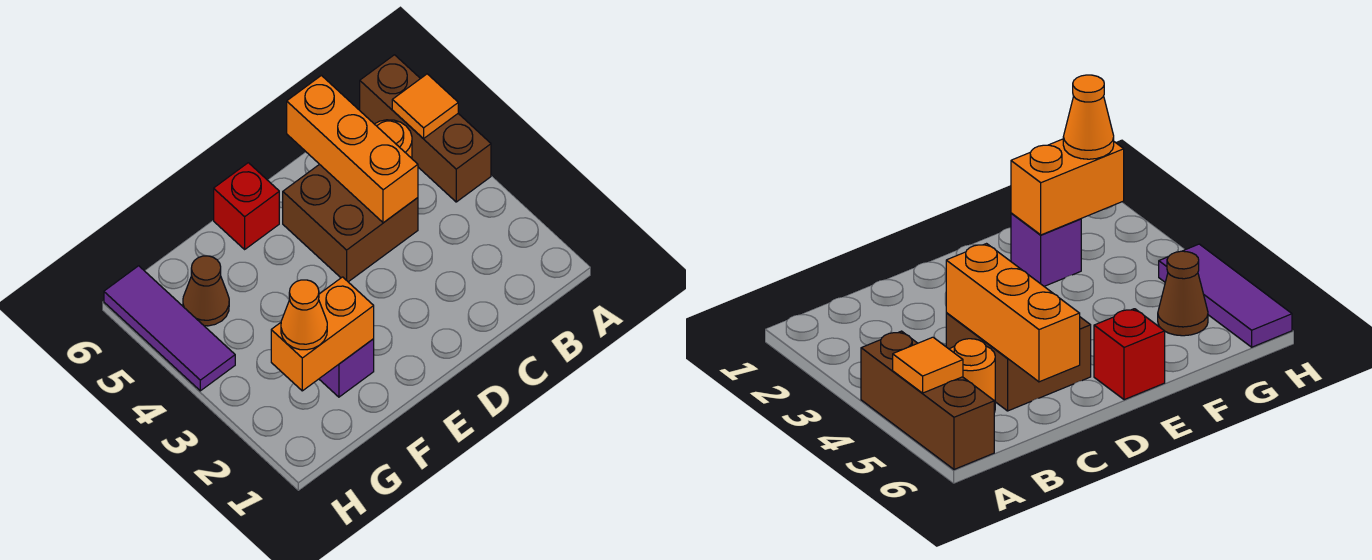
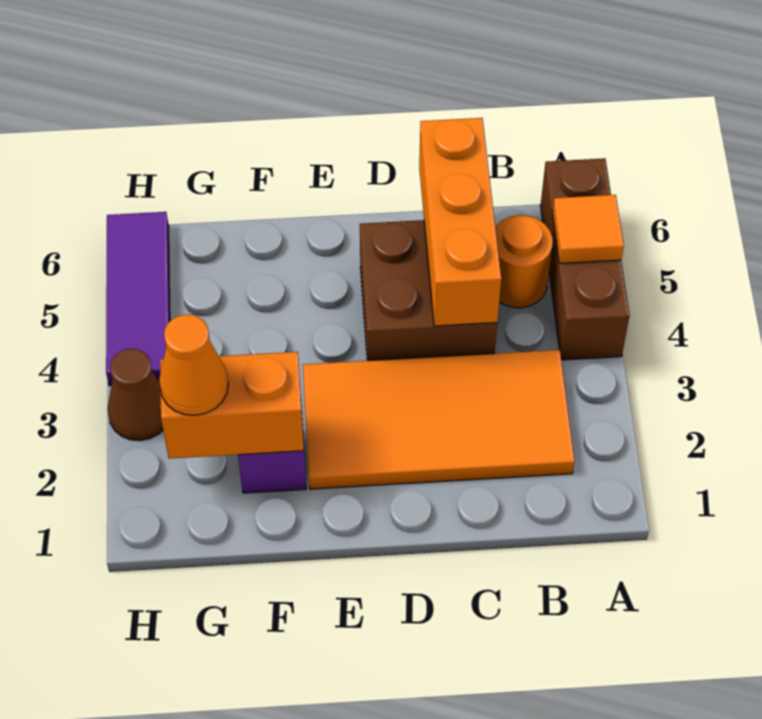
none -> orange 2x4 tile [303,350,575,489]
red 1x1 brick [214,163,279,249] -> none
brown 1x1 cone [183,256,229,326] -> brown 1x1 cone moved to [107,349,163,441]

